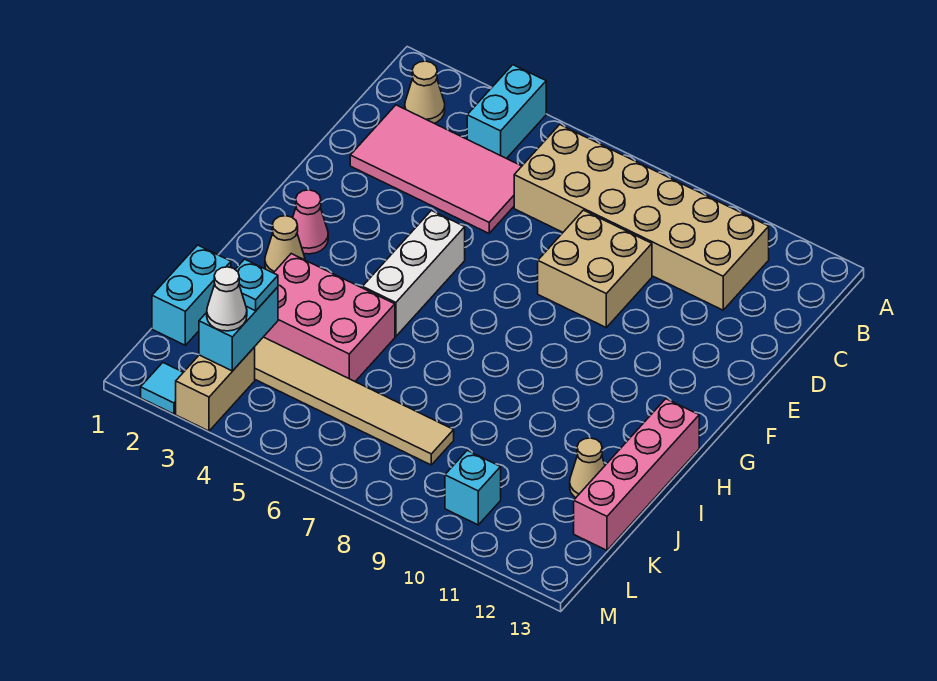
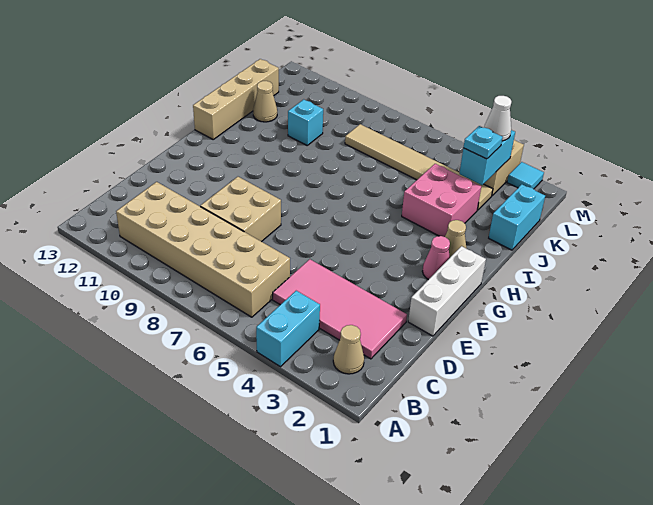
white 1x3 brick [363,211,465,336] -> white 1x3 brick moved to [408,246,486,336]
pink 1x4 brick [574,399,699,550] -> tan 1x4 brick [193,59,279,139]
pink 2x3 brick [264,254,395,381] -> pink 2x2 brick [402,164,481,237]
cyan 1x1 brick [445,450,501,525] -> cyan 1x1 brick moved to [288,99,323,145]

